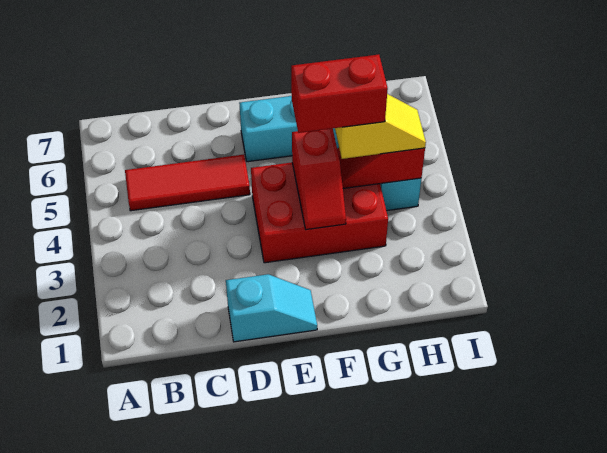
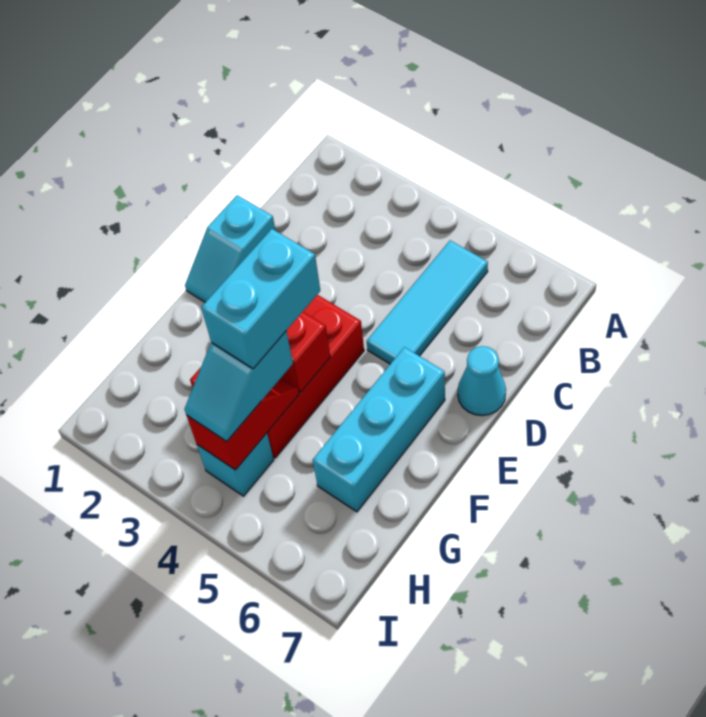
red 1x3 tile [125,155,250,211] -> cyan 1x3 tile [367,241,488,364]
none -> cyan 1x1 cone [458,346,506,416]
red 1x2 brick [291,54,388,133] -> cyan 1x2 brick [201,229,320,369]
yellow 1x2 slope [335,94,426,159] -> cyan 1x2 slope [185,331,293,442]

